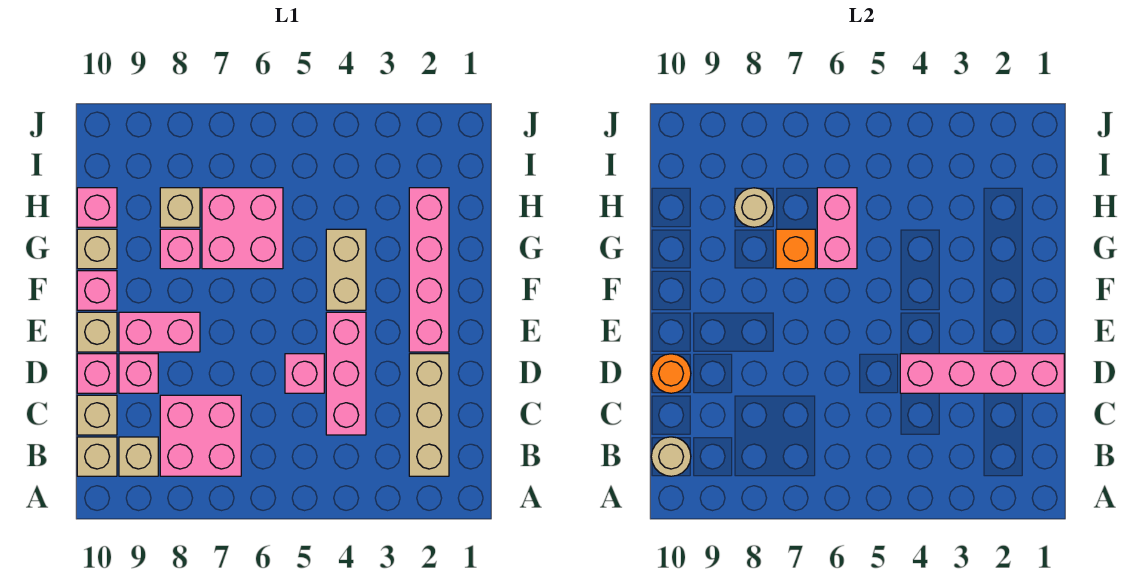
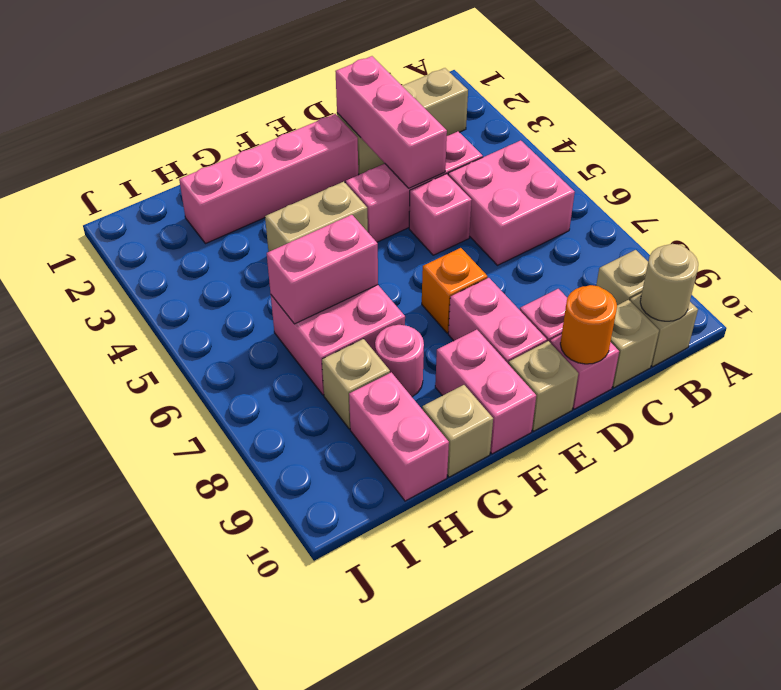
pink 2x2 brick [160,395,241,476] -> pink 2x2 brick moved to [448,140,575,265]
pink 1x4 brick [900,354,1064,393] -> pink 1x3 brick [335,56,447,188]
pink 1x1 brick [77,271,117,310] -> pink 1x2 brick [435,330,536,454]
orange 1x1 brick [776,229,815,269] -> orange 1x1 brick moved to [422,248,488,333]
pink 1x1 brick [160,229,200,269] -> pink 1x1 round brick [375,325,424,397]
tan 1x1 round brick [734,188,774,227] -> none
pink 1x1 brick [77,188,117,227] -> pink 1x2 brick [349,372,449,501]

